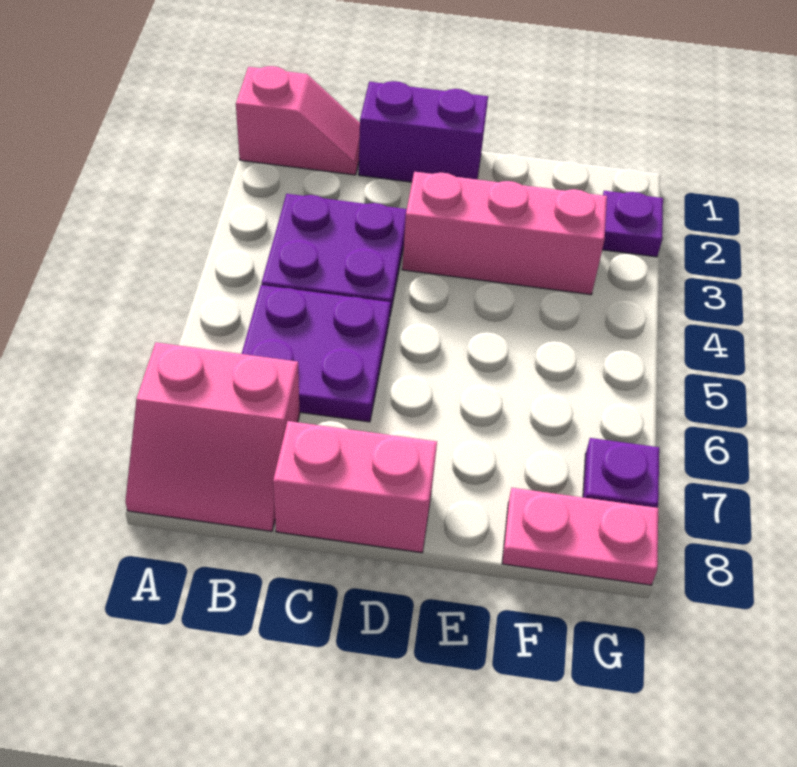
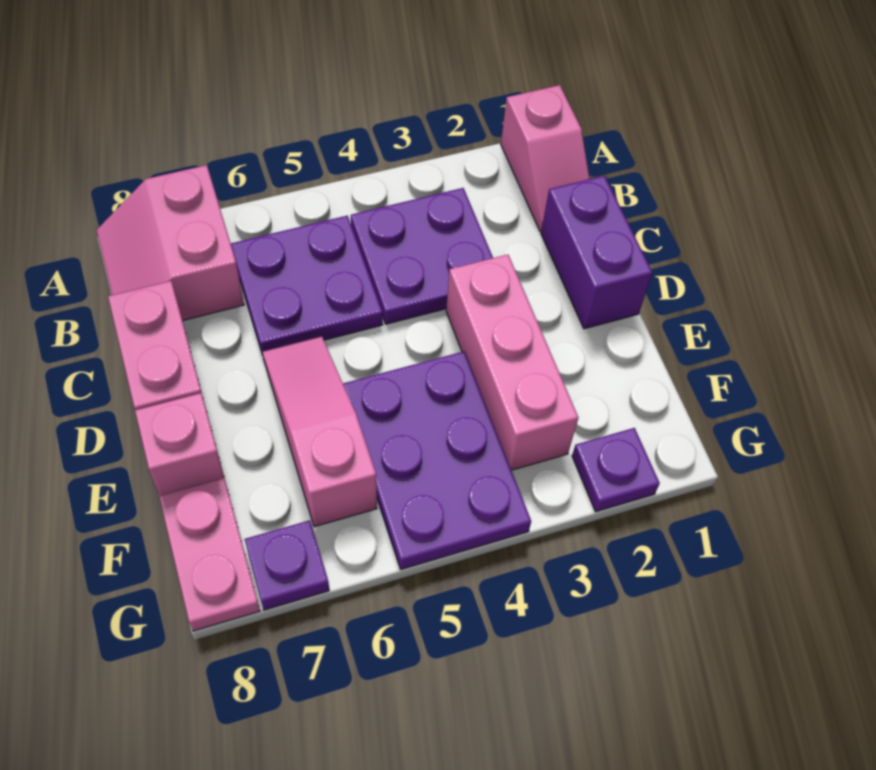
none -> pink 1x3 slope [262,336,377,527]
none -> purple 2x3 plate [343,351,531,569]
none -> pink 1x1 brick [135,393,224,496]

